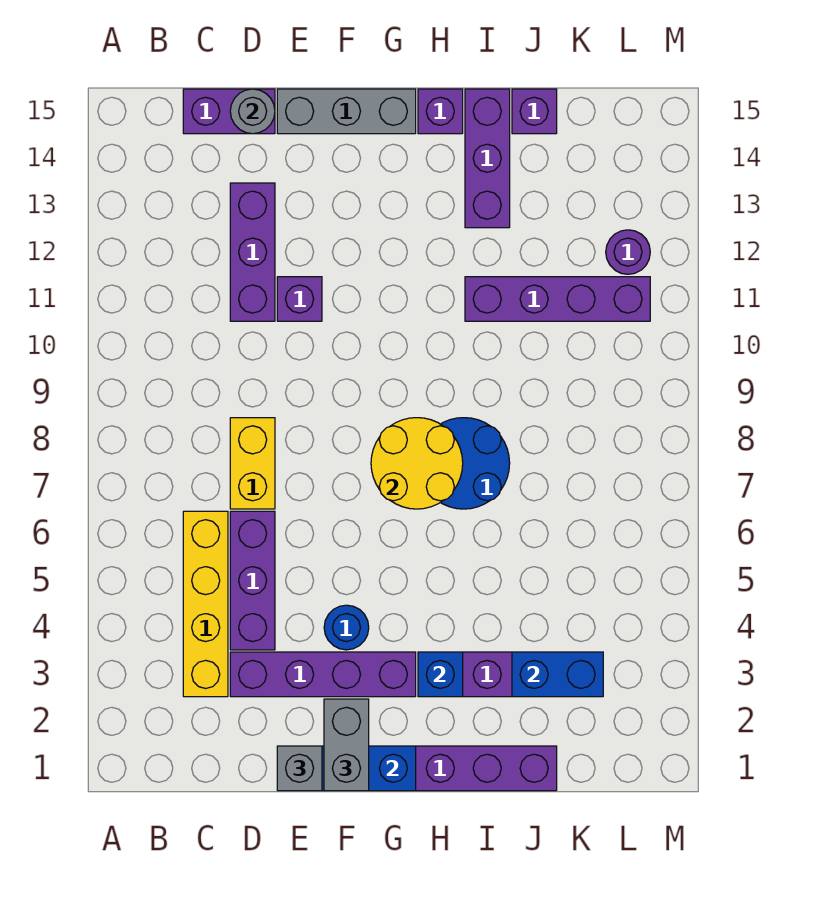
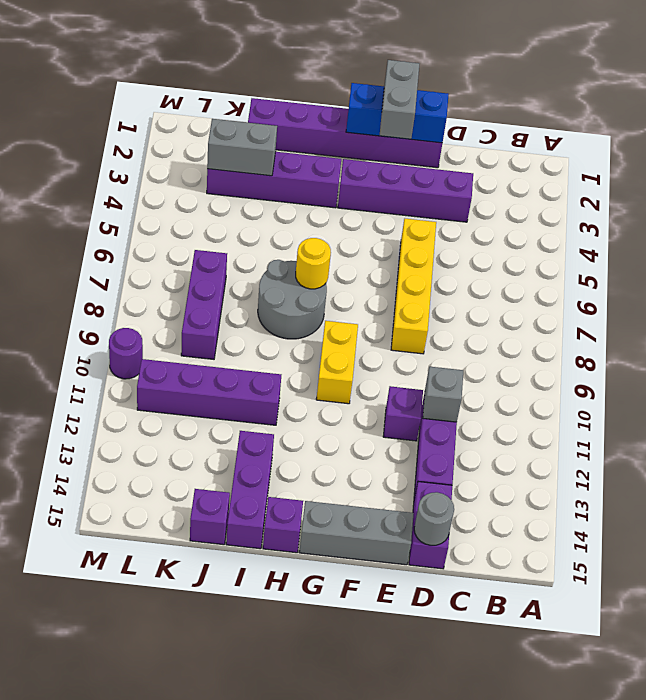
yellow 1x4 brick [183,511,228,697] -> yellow 1x4 brick moved to [391,219,436,354]
purple 1x2 brick [183,89,275,134] -> purple 1x2 brick turned to [409,482,452,569]
purple 1x3 brick [230,511,275,650] -> purple 1x3 brick moved to [181,250,227,359]
yellow 1x2 brick [230,418,275,509] -> yellow 1x2 brick moved to [316,321,358,404]
grey 1x1 brick [277,746,322,791] -> grey 1x1 brick moved to [423,367,463,422]
blue 1x1 round brick [324,605,369,650] -> none
yellow 2x2 round brick [371,418,463,509] -> yellow 1x1 round brick [296,238,331,289]
blue 1x1 brick [418,652,463,697] -> none
blue 2x2 round brick [441,418,510,509] -> grey 2x2 round brick [258,260,327,339]
blue 1x2 brick [512,652,603,697] -> grey 1x2 brick [207,119,277,176]
purple 1x1 round brick [606,230,650,274] -> purple 1x1 round brick moved to [109,328,143,379]

